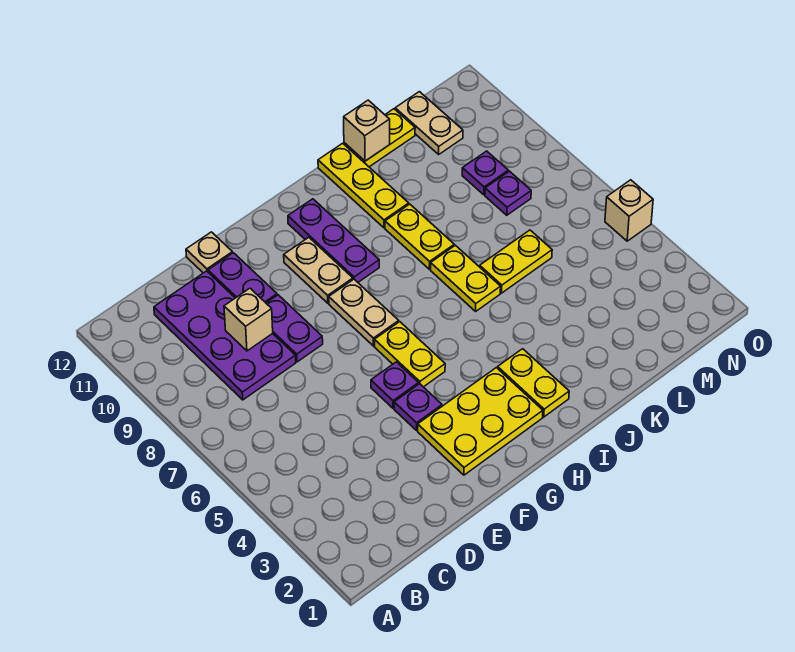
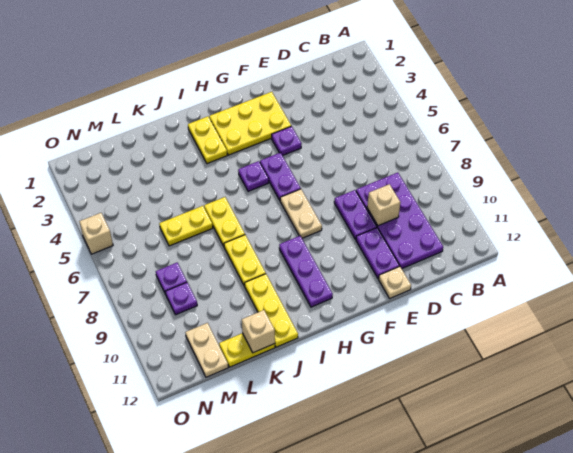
purple 1x1 plate [371,362,419,408] -> purple 1x1 plate moved to [238,161,269,191]
yellow 1x2 plate [375,322,445,387] -> purple 1x2 plate [260,153,301,200]
tan 1x2 plate [284,237,353,303] -> none

